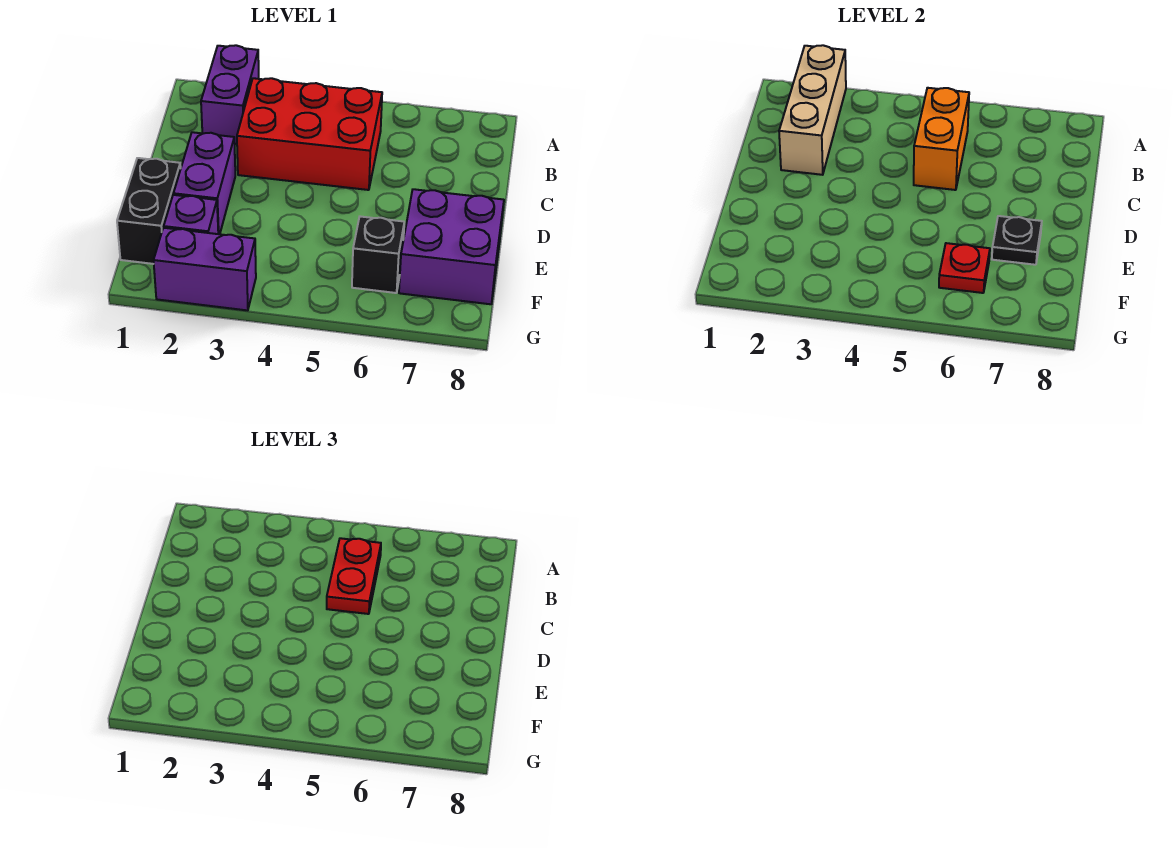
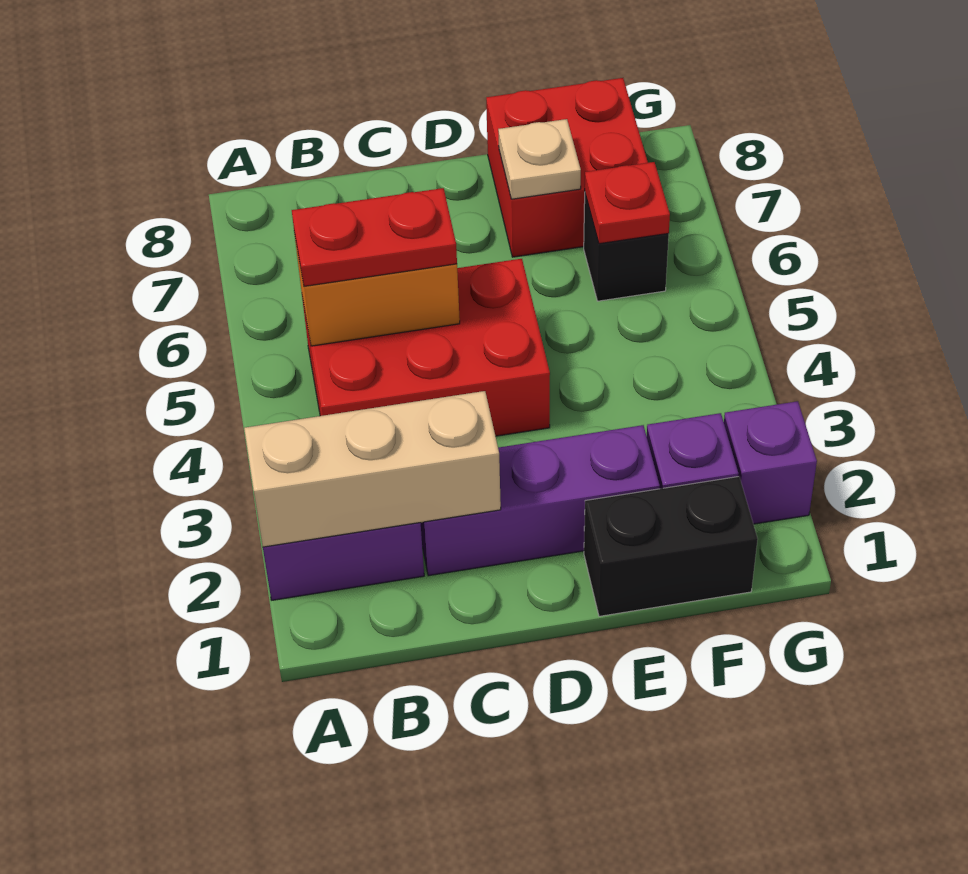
red 2x3 brick [237,78,382,190] -> red 2x3 brick turned to [302,259,550,436]
purple 1x2 brick [173,132,235,234] -> purple 1x3 brick [421,425,660,576]
purple 2x2 brick [399,189,504,304] -> red 2x2 brick [486,78,648,257]
black 1x1 plate [992,216,1042,265] -> tan 1x1 plate [498,119,581,199]
purple 1x2 brick [154,228,256,310] -> purple 1x1 brick [724,401,817,524]

